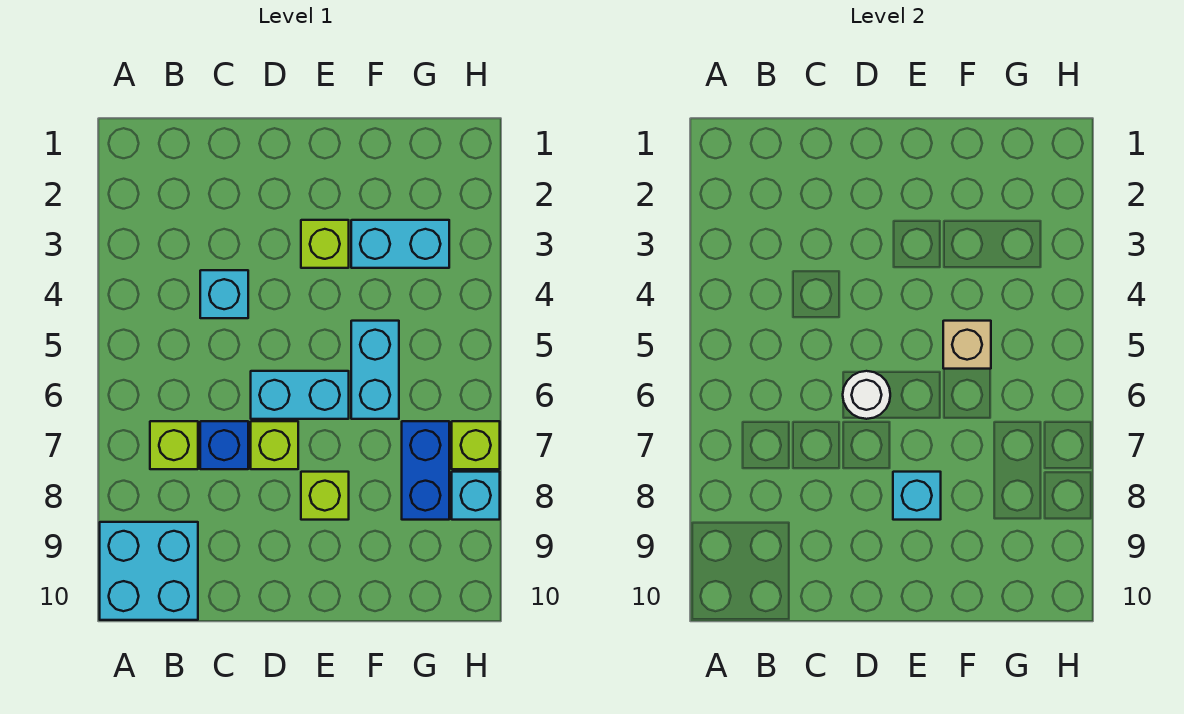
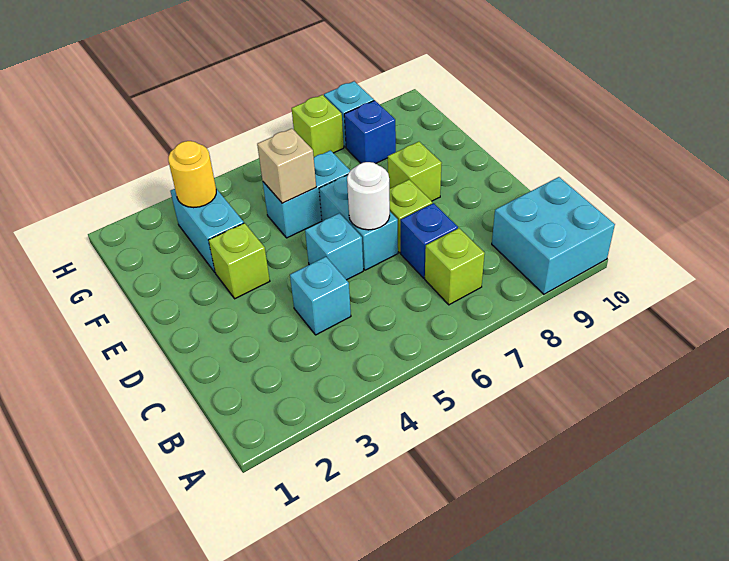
cyan 1x1 brick [893,472,941,520] -> cyan 1x1 brick moved to [305,213,363,280]
none -> yellow 1x1 round brick [168,141,216,208]
blue 1x2 brick [402,421,449,520] -> blue 1x1 brick [344,100,396,164]

